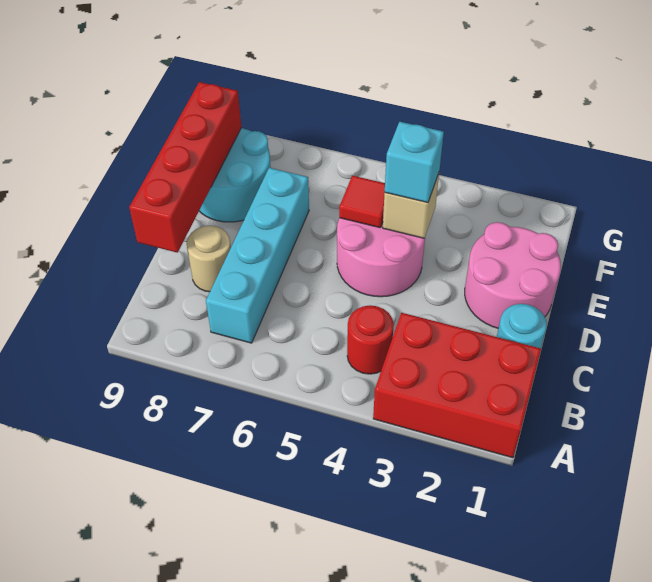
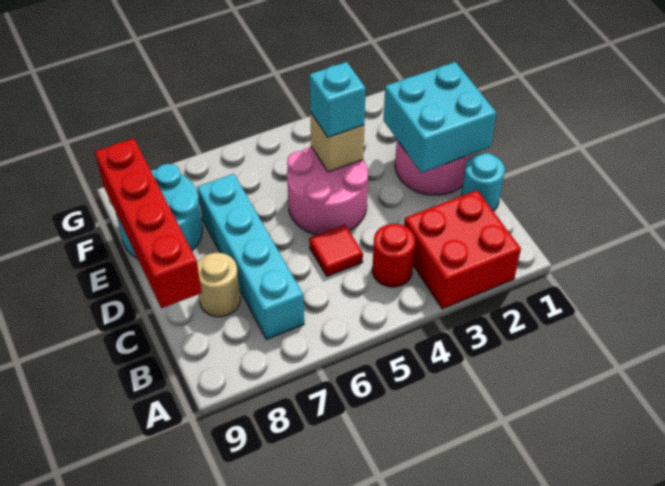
red 2x3 brick [373,313,541,458] -> red 2x2 brick [404,190,521,309]
none -> cyan 2x2 brick [383,62,496,173]
red 1x1 tile [339,176,385,228] -> red 1x1 tile moved to [309,225,363,276]

